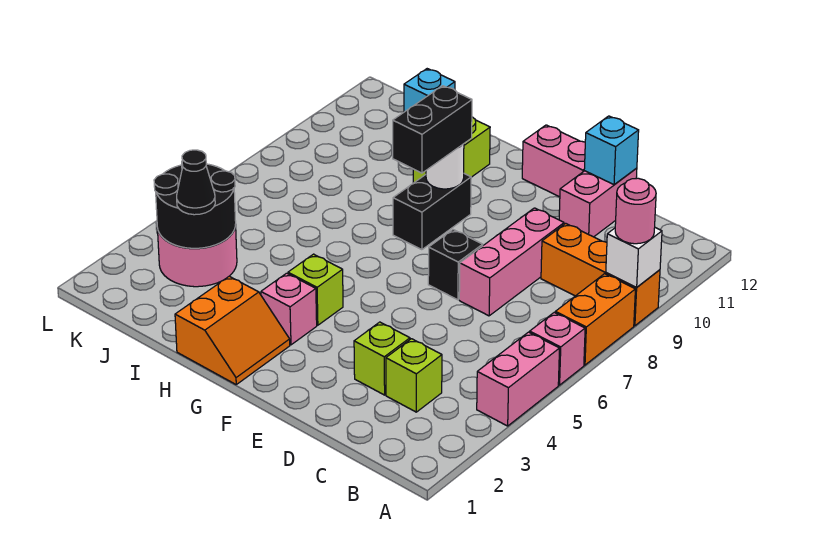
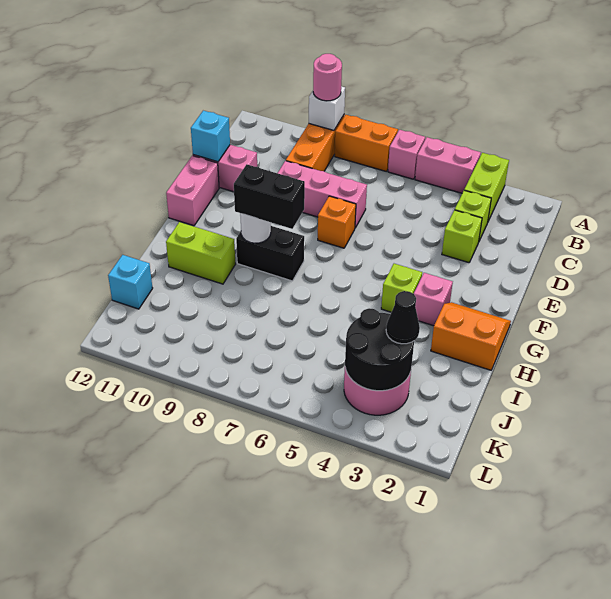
none -> lime 1x2 brick [464,153,509,221]
black 1x1 brick [428,230,483,300] -> orange 1x1 brick [318,196,356,248]

